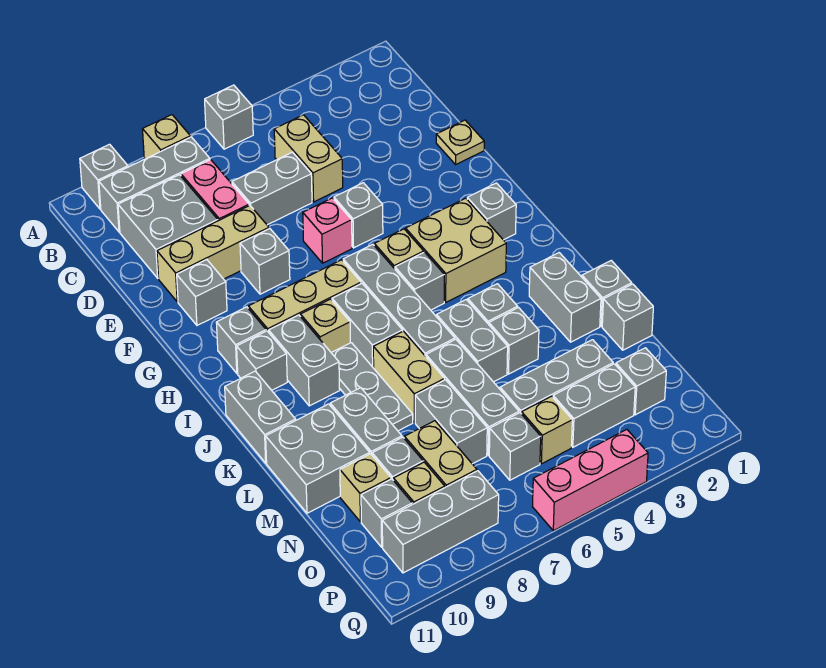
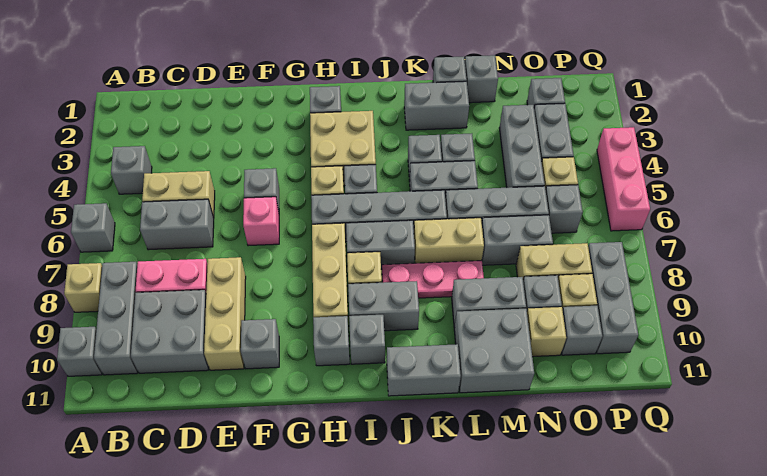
grey 1x2 brick [232,152,312,225] -> grey 1x2 brick turned to [140,199,214,250]
tan 1x1 plate [436,120,484,164] -> none
grey 1x1 brick [240,229,290,294] -> grey 1x1 brick moved to [111,146,152,194]
grey 1x3 plate [331,343,413,431] -> pink 1x3 plate [382,261,484,298]

